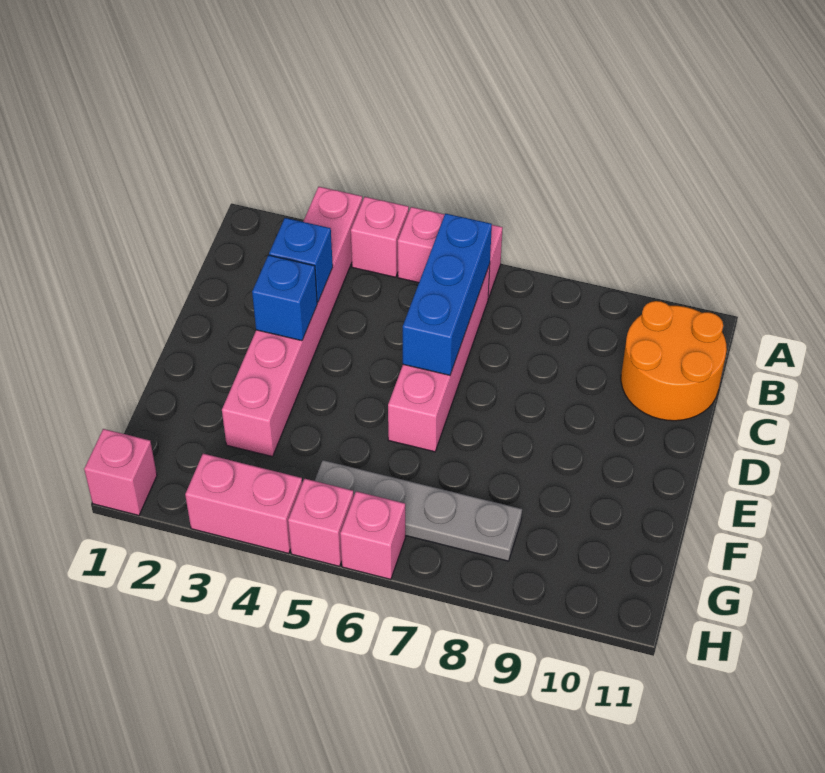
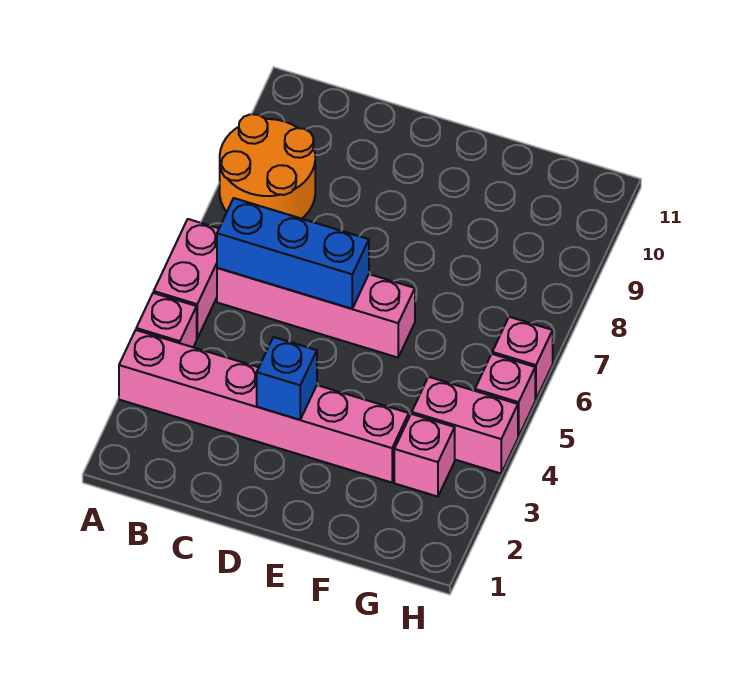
orange 2x2 round brick [621,301,727,421] -> orange 2x2 round brick moved to [220,114,315,219]
blue 1x1 brick [269,218,333,302] -> none
grey 1x4 plate [315,460,522,561] -> none
pink 1x1 brick [84,429,157,515] -> pink 1x1 brick moved to [394,414,455,497]
pink 1x2 brick [185,454,302,554] -> pink 1x2 brick turned to [412,377,518,473]

